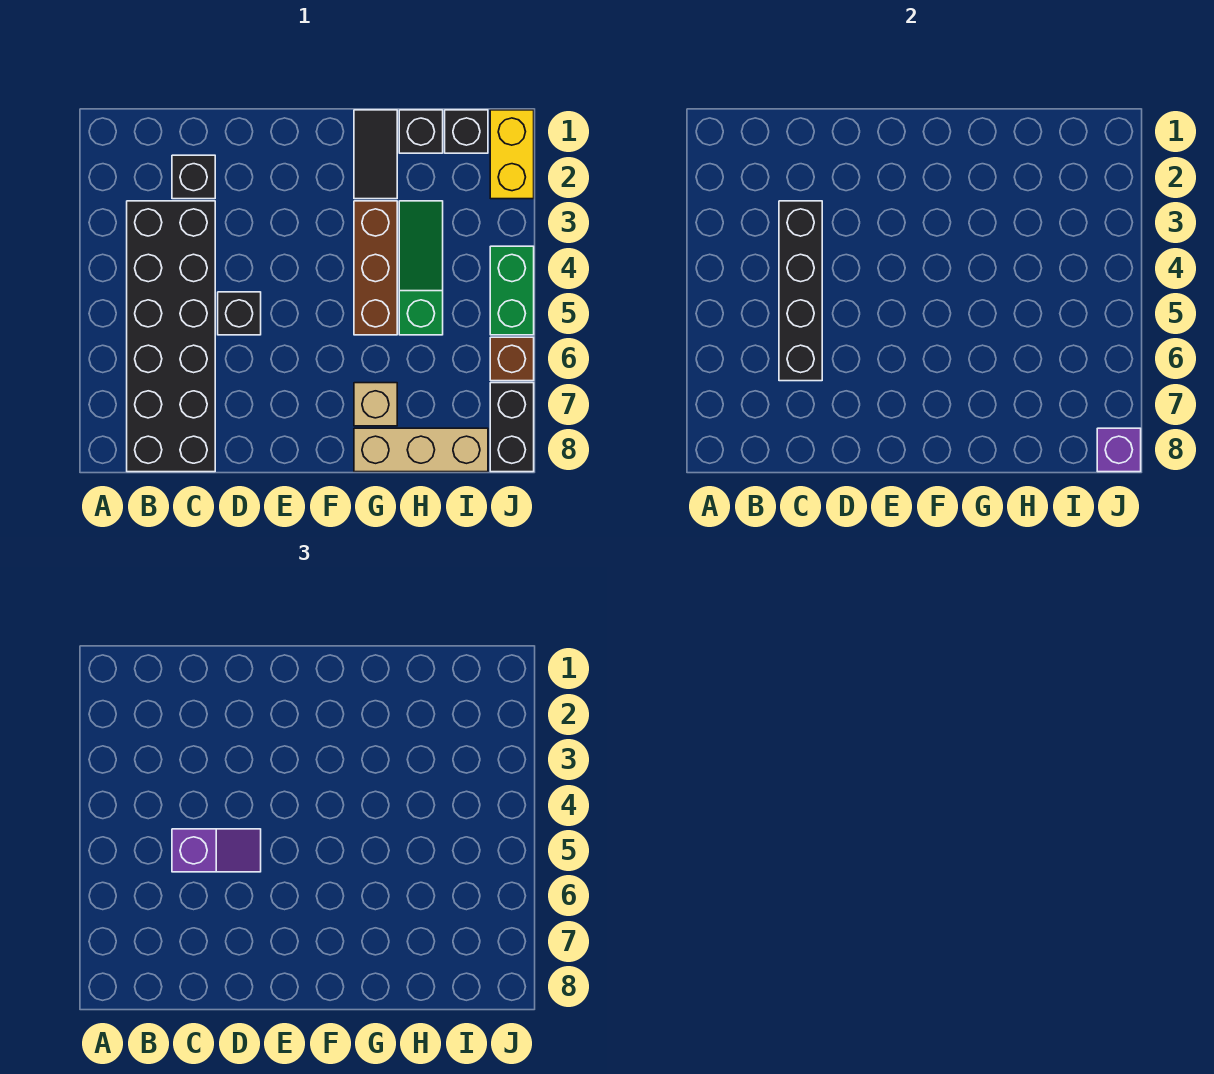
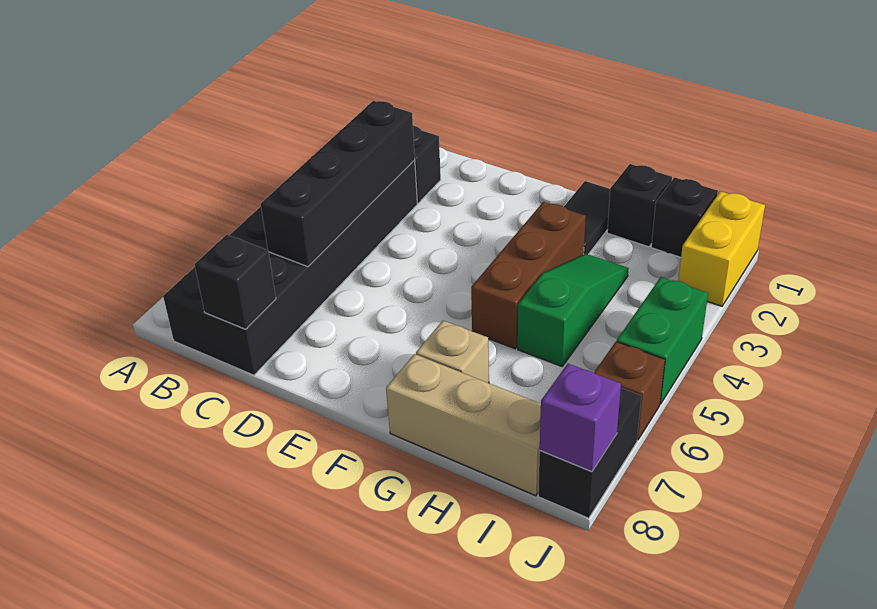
purple 1x2 slope [172,829,261,872] -> none
black 1x1 brick [218,292,261,335] -> black 1x1 brick moved to [194,235,276,329]

